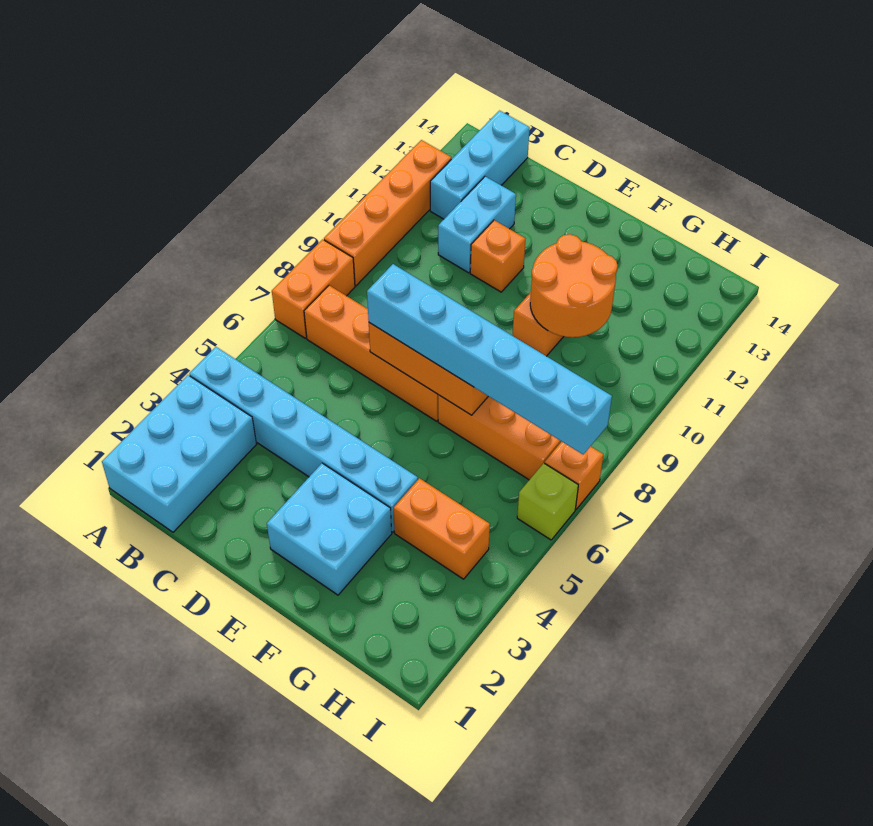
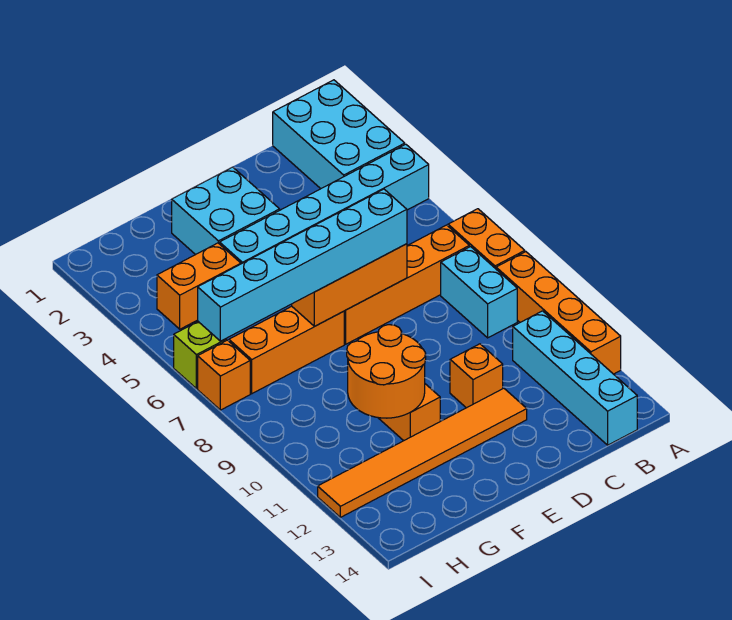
cyan 1x3 brick [430,111,530,219] -> cyan 1x4 brick [513,311,637,445]
cyan 1x2 brick [438,176,516,273] -> cyan 1x2 brick moved to [441,247,517,338]
none -> orange 1x6 tile [318,388,527,517]

